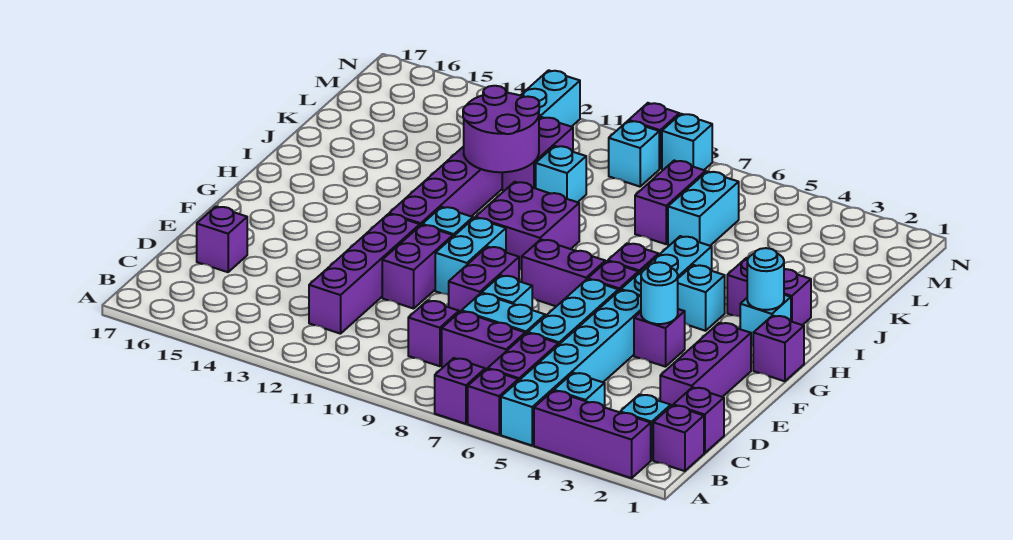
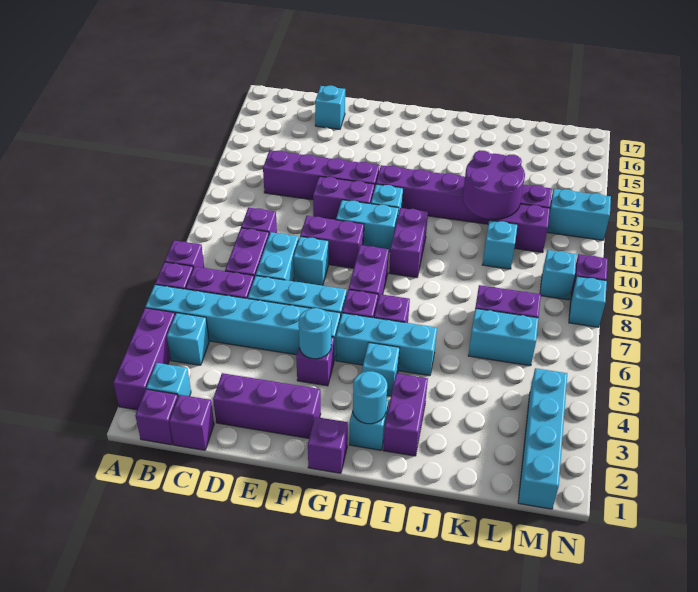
purple 1x1 brick [197,207,247,272] -> cyan 1x1 brick [315,86,345,129]
purple 2x2 brick [475,182,579,270] -> purple 1x2 brick [389,208,428,278]
none -> cyan 1x4 brick [518,368,567,509]

